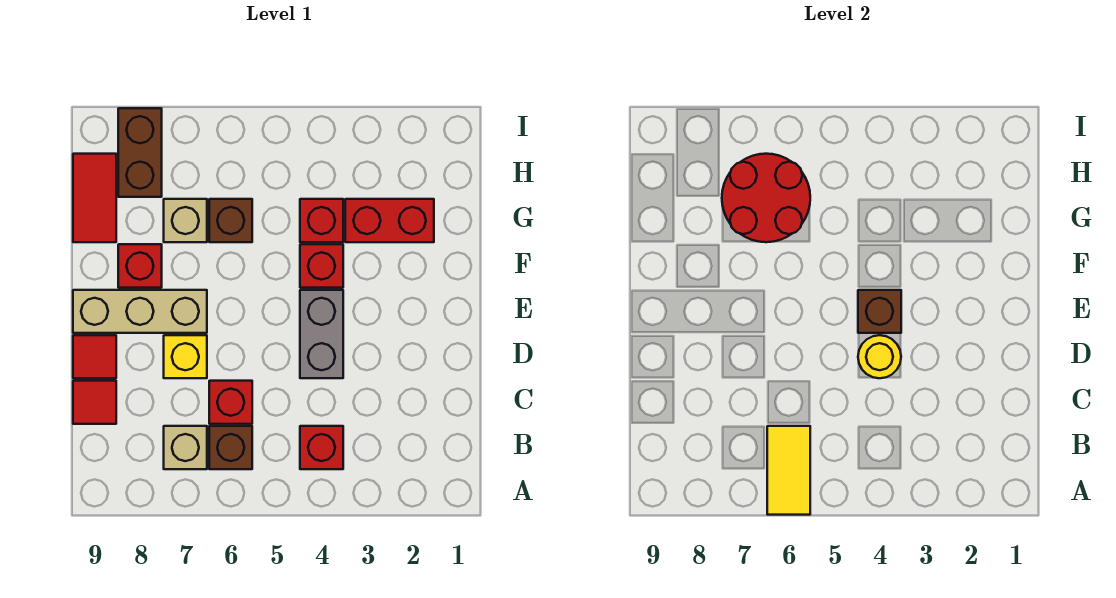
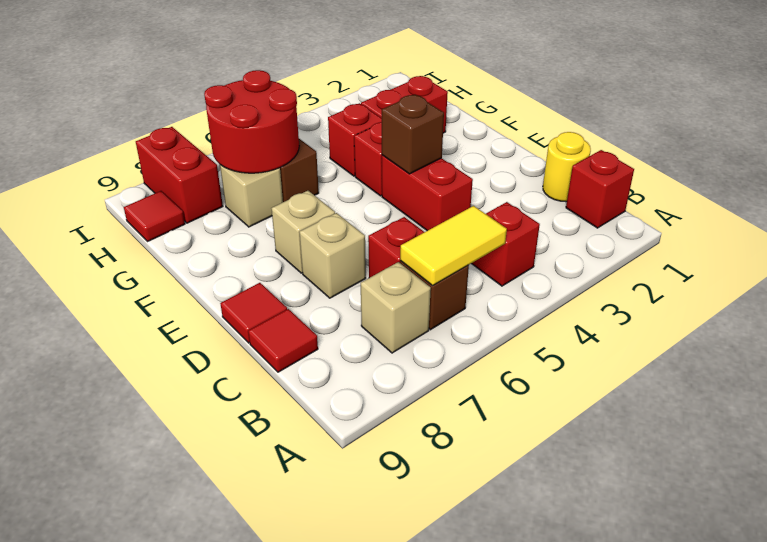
yellow 1x2 tile [767,426,810,515] -> yellow 1x2 tile turned to [400,206,507,285]
grey 1x2 brick [300,290,343,378] -> red 1x2 brick [382,155,473,231]
yellow 1x1 round brick [858,335,901,378] -> yellow 1x1 round brick moved to [543,132,591,202]
yellow 1x1 brick [164,335,207,378] -> tan 1x1 brick [299,213,366,298]
tan 1x3 brick [73,290,207,333] -> tan 1x1 brick [271,191,335,273]
red 1x1 brick [118,244,162,288] -> red 1x1 brick moved to [566,150,634,228]
red 1x2 tile [73,154,116,242] -> red 1x1 tile [124,191,185,241]
brown 1x2 brick [118,108,162,197] -> red 1x2 brick [136,127,223,223]

